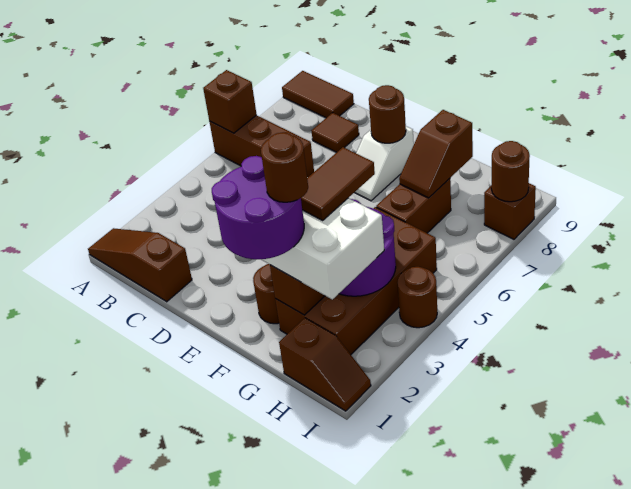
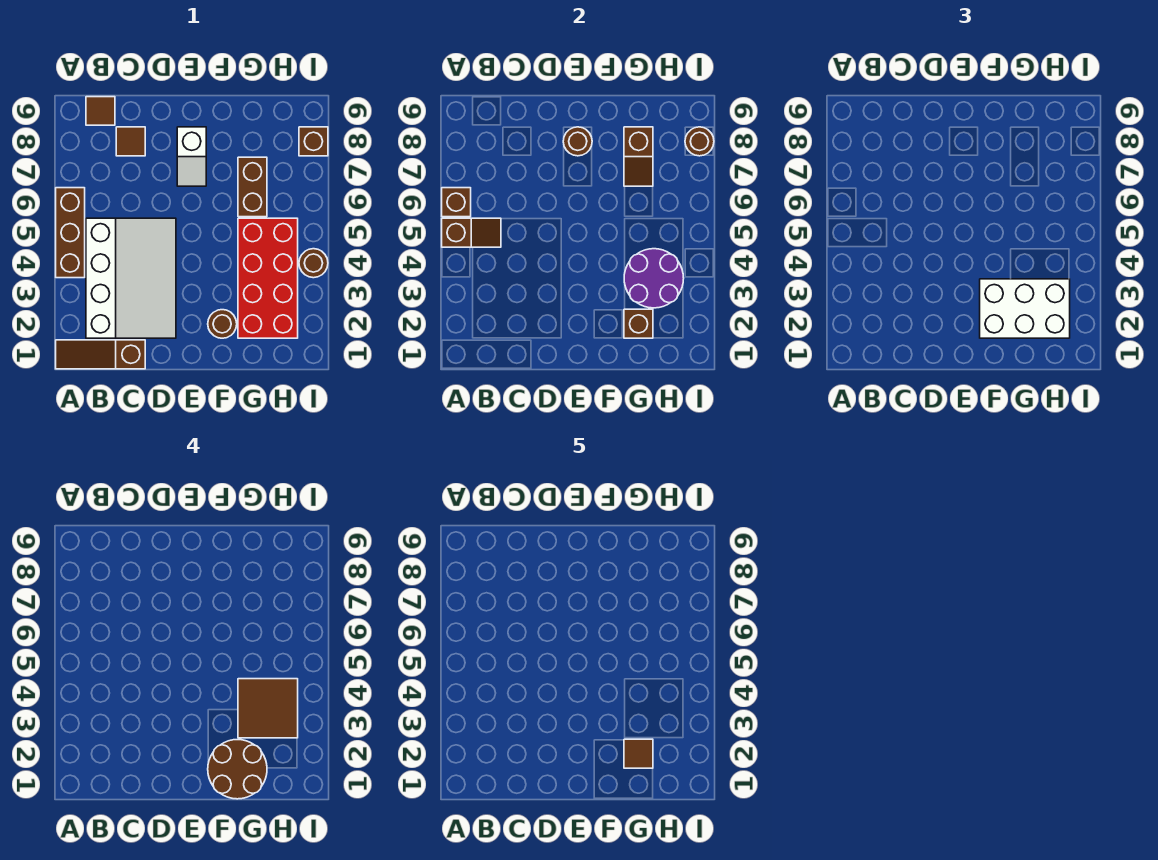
brown 1x3 brick [209,115,314,177] -> brown 1x3 brick turned to [56,188,85,278]
brown 1x2 tile [282,71,354,118] -> brown 1x1 tile [86,97,115,125]
none -> white 3x4 slope [86,218,176,338]
purple 2x2 round brick [212,156,304,259] -> brown 2x2 round brick [208,740,267,799]
brown 2x4 brick [275,207,437,354] -> red 2x4 brick [238,218,298,338]
brown 1x1 round brick [261,132,308,202] -> brown 1x1 tile [624,739,653,768]
brown 1x2 tile [301,147,375,220] -> brown 2x2 tile [238,679,298,738]
brown 1x2 slope [279,318,371,411] -> brown 1x2 slope moved to [442,218,501,247]

